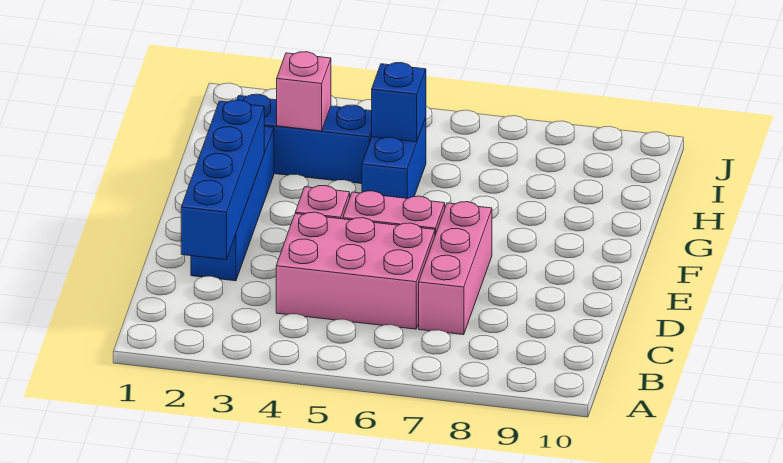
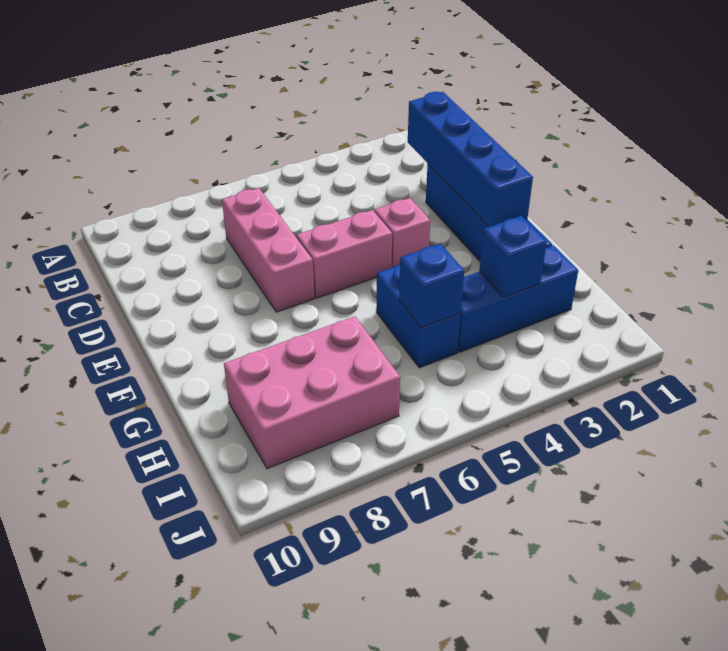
pink 2x3 brick [276,212,435,329] -> pink 2x3 brick moved to [224,316,400,469]
pink 1x1 brick [277,52,331,131] -> blue 1x1 brick [479,216,547,297]

